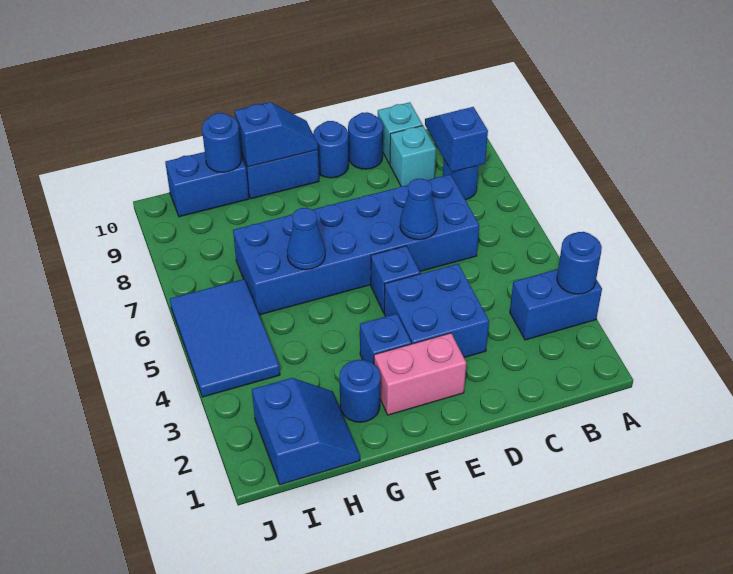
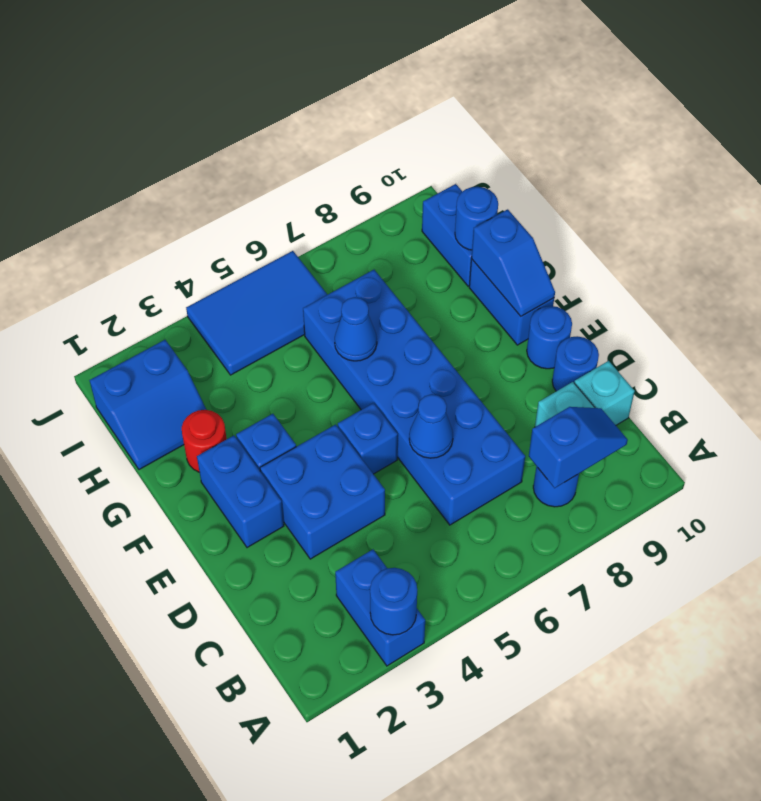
pink 1x2 brick [374,333,466,415] -> blue 1x2 brick [197,435,284,548]
blue 1x1 round brick [339,360,380,422] -> red 1x1 round brick [182,410,227,472]

